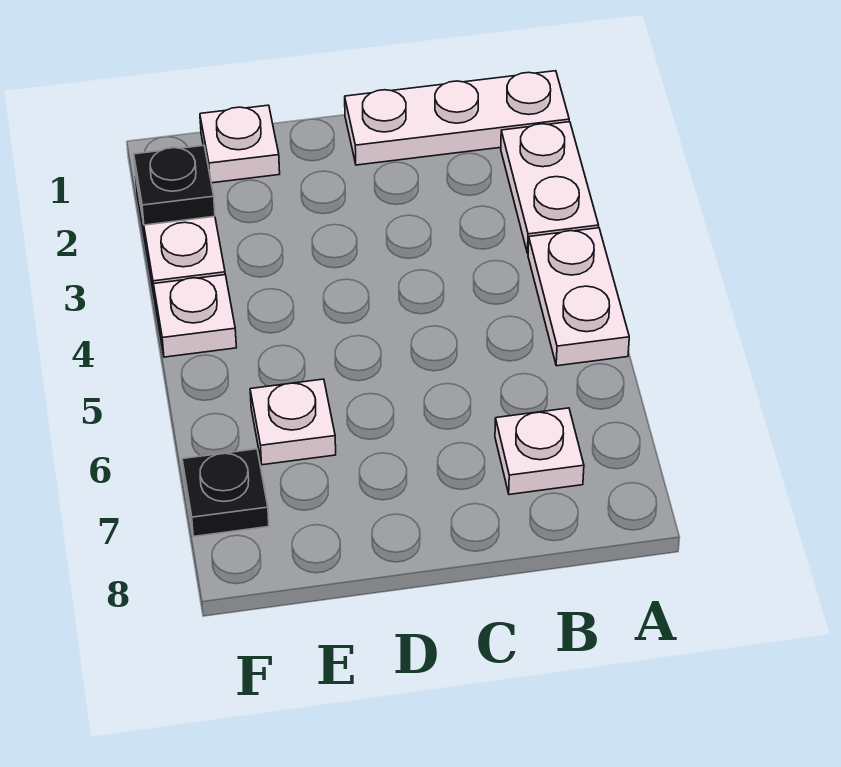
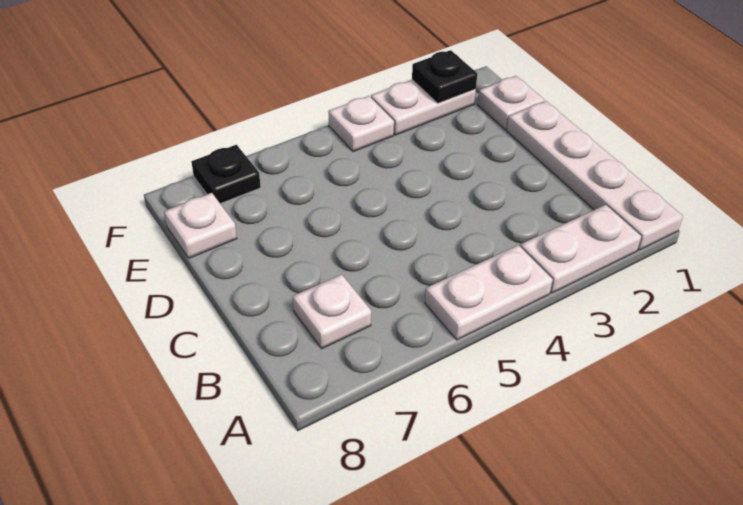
white 1x3 plate [345,71,569,165] -> white 1x4 plate [507,101,683,250]
white 1x1 plate [250,379,336,465] -> white 1x1 plate moved to [164,193,237,258]

